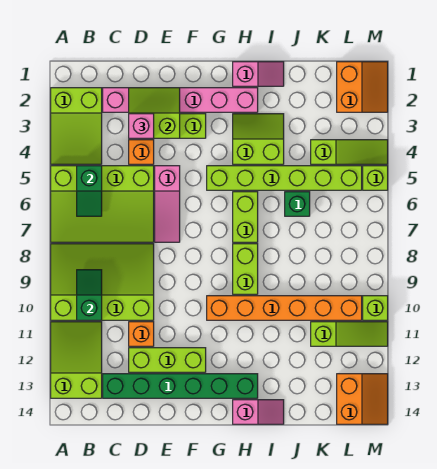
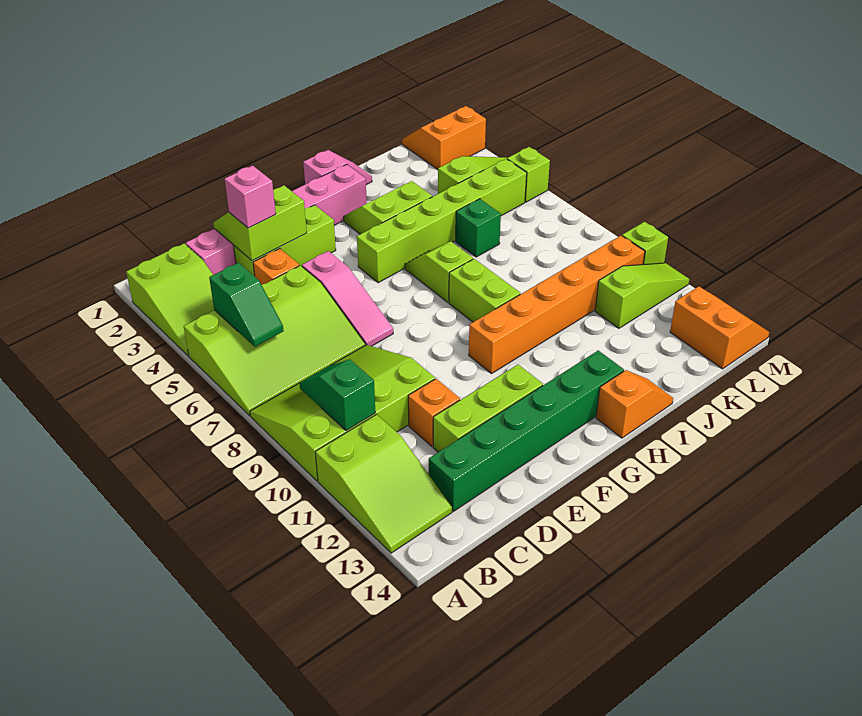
lime 2x3 slope [51,322,102,398] -> lime 2x3 slope turned to [315,414,452,553]
lime 1x2 brick [233,192,258,242] -> lime 1x2 slope [405,242,473,302]
pink 1x2 slope [233,400,284,424] -> orange 1x2 slope [596,370,673,438]
orange 2x2 slope [337,62,388,112] -> orange 2x2 slope turned to [402,106,486,169]

